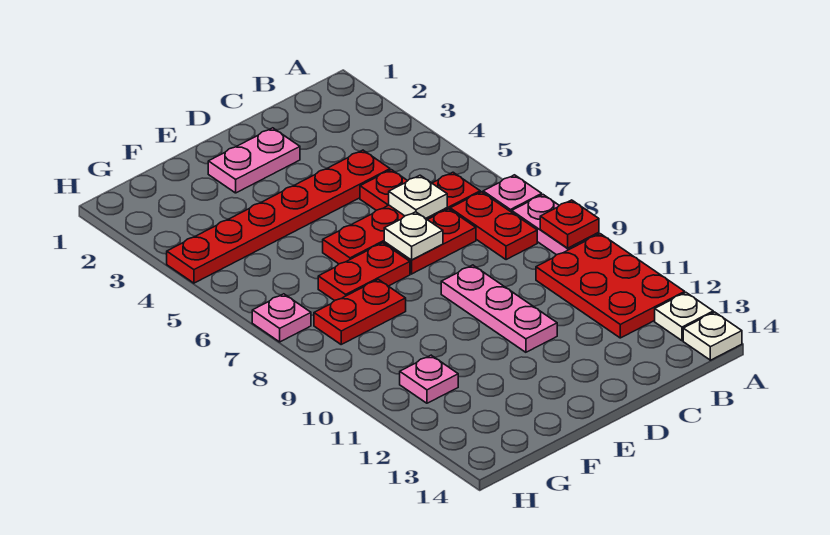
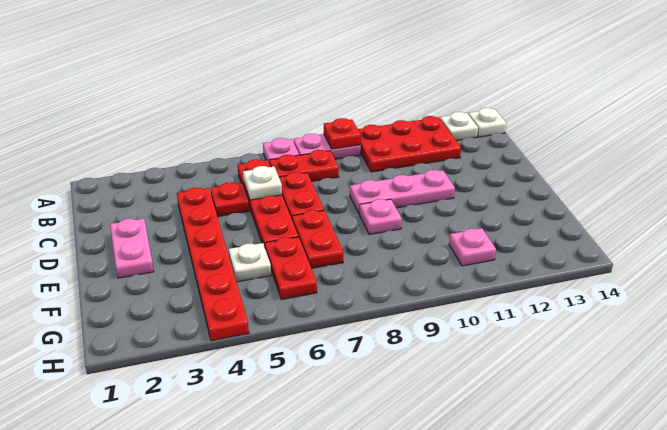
white 1x1 plate [384,212,443,260] -> white 1x1 plate moved to [229,243,271,282]
red 1x2 plate [314,279,406,344] -> red 1x2 plate moved to [265,237,317,300]
pink 1x1 plate [252,294,311,342] -> pink 1x1 plate moved to [359,199,402,234]

